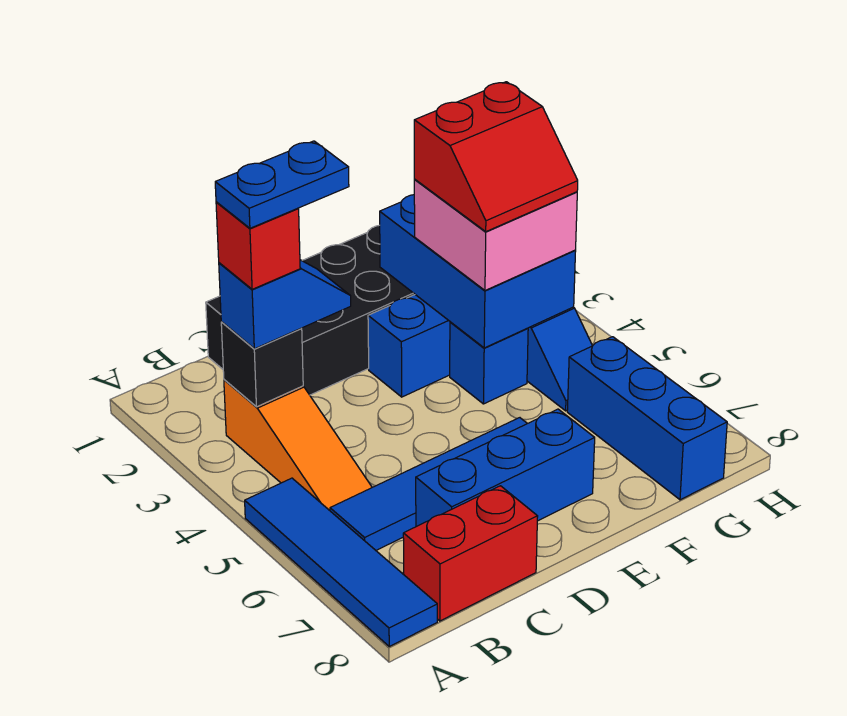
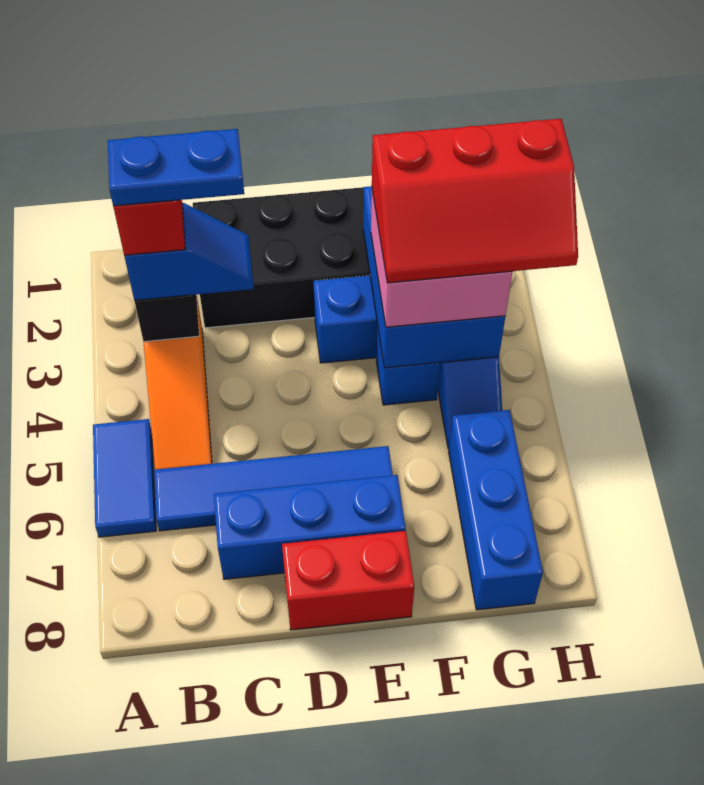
blue 1x4 tile [245,478,437,646] -> blue 1x2 tile [93,419,156,537]
red 1x2 brick [403,486,538,621] -> red 1x2 brick moved to [282,531,414,630]
red 2x2 slope [414,82,578,232] -> red 2x3 slope [372,119,578,283]

